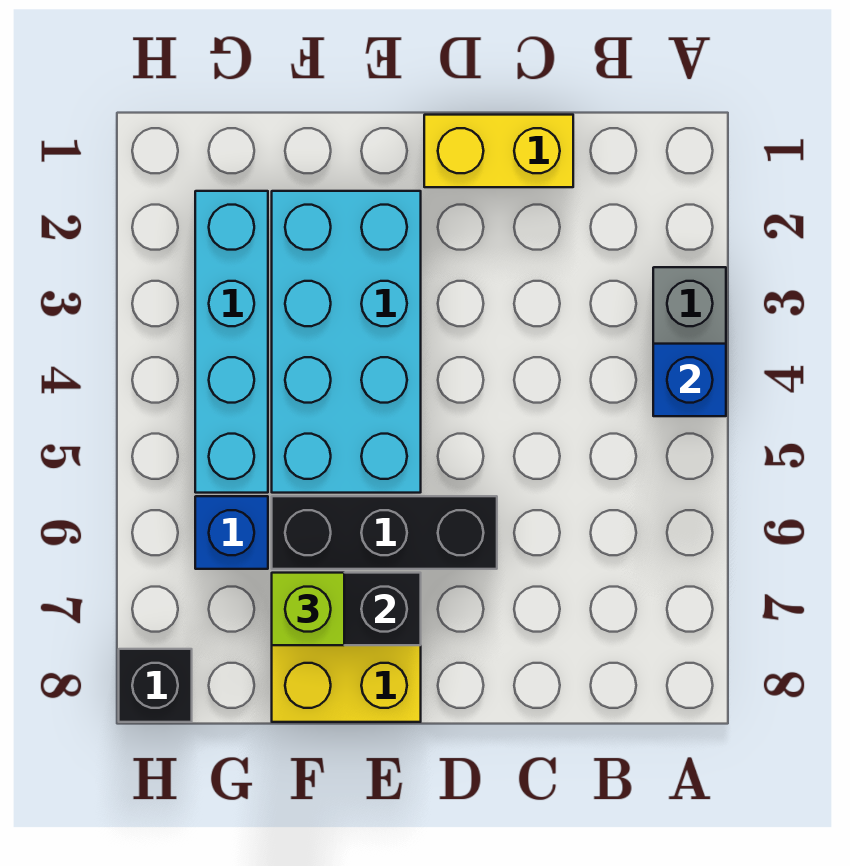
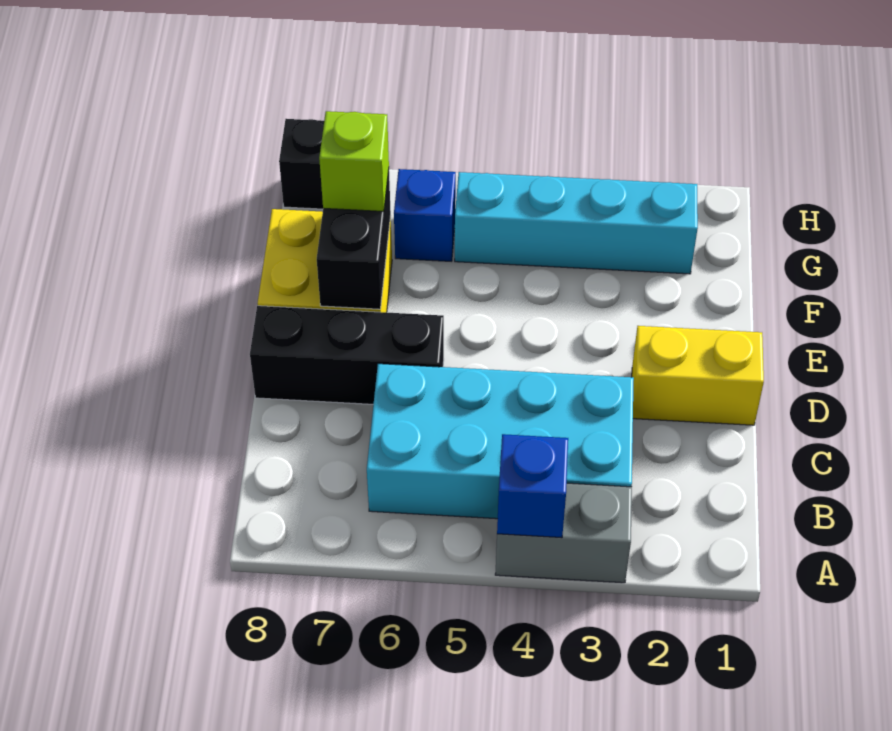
yellow 1x2 brick [424,115,573,187] -> yellow 1x2 brick turned to [632,326,764,425]
black 1x3 brick [272,496,497,569] -> black 1x3 brick turned to [250,306,444,404]
cyan 2x4 brick [272,191,421,493] -> cyan 2x4 brick moved to [367,364,634,519]

